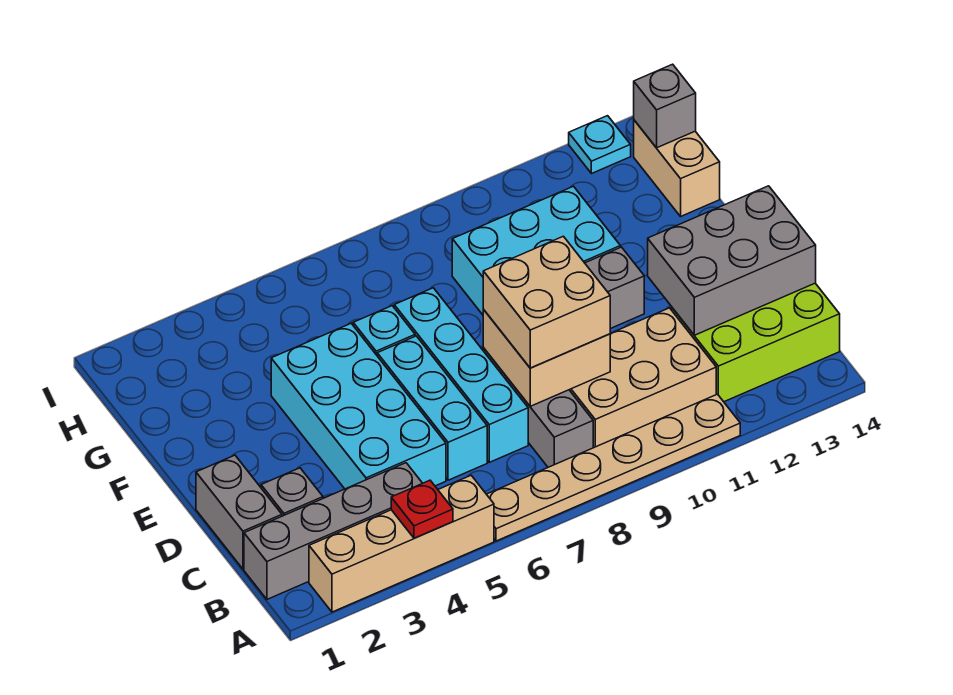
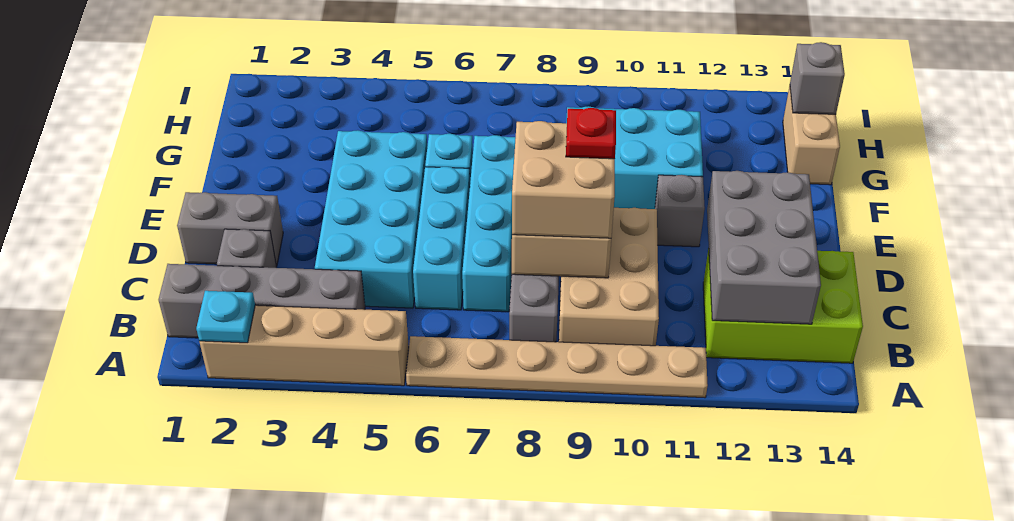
red 1x1 plate [391,480,453,538] -> red 1x1 plate moved to [566,108,616,159]
tan 2x3 brick [570,308,716,448] -> tan 2x3 brick turned to [559,208,659,346]
grey 1x2 brick [196,455,282,569] -> grey 1x2 brick turned to [177,192,283,266]
grey 2x3 brick [648,186,816,335] -> grey 2x3 brick turned to [707,171,821,324]
cyan 1x1 plate [569,116,631,174] -> cyan 1x1 plate moved to [196,291,255,343]

